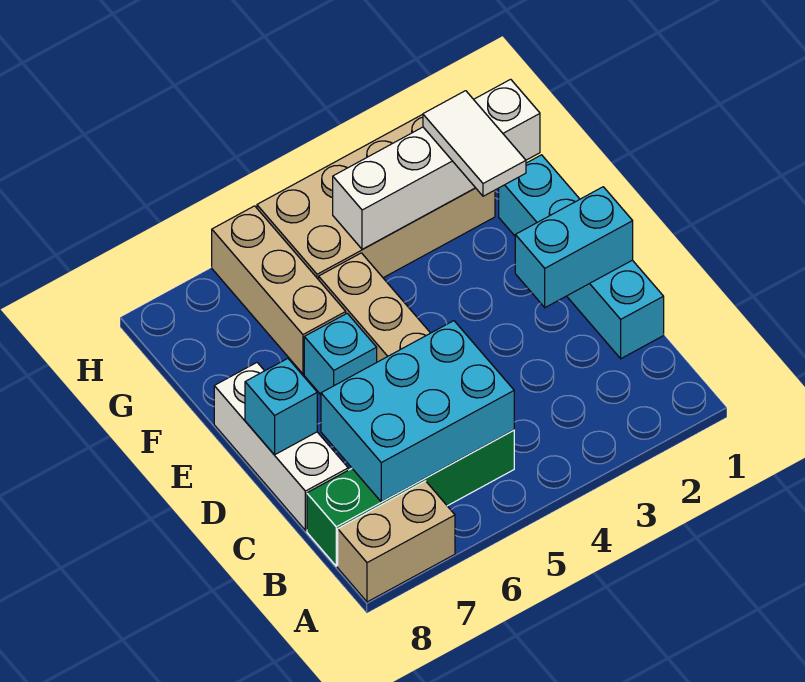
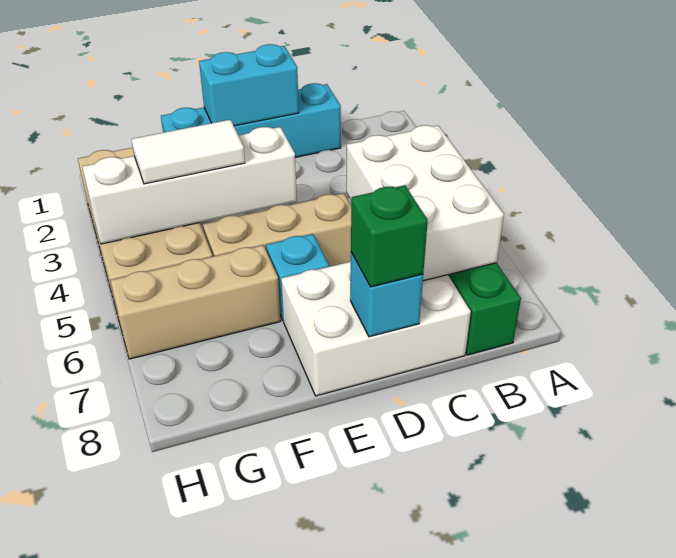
tan 1x2 brick [338,481,455,602] -> none
cyan 2x3 brick [321,321,514,502] -> white 2x3 brick [346,125,504,281]
white 1x3 brick [214,363,348,530] -> white 2x3 brick [281,262,471,396]
cyan 1x2 brick [515,187,633,308] -> cyan 1x2 brick turned to [199,44,299,126]
none -> green 1x1 brick [351,185,428,287]
white 1x2 tile [423,91,526,196] -> white 1x2 tile moved to [131,120,245,184]
white 1x4 brick [333,79,540,249] -> white 1x4 brick turned to [82,127,297,244]

